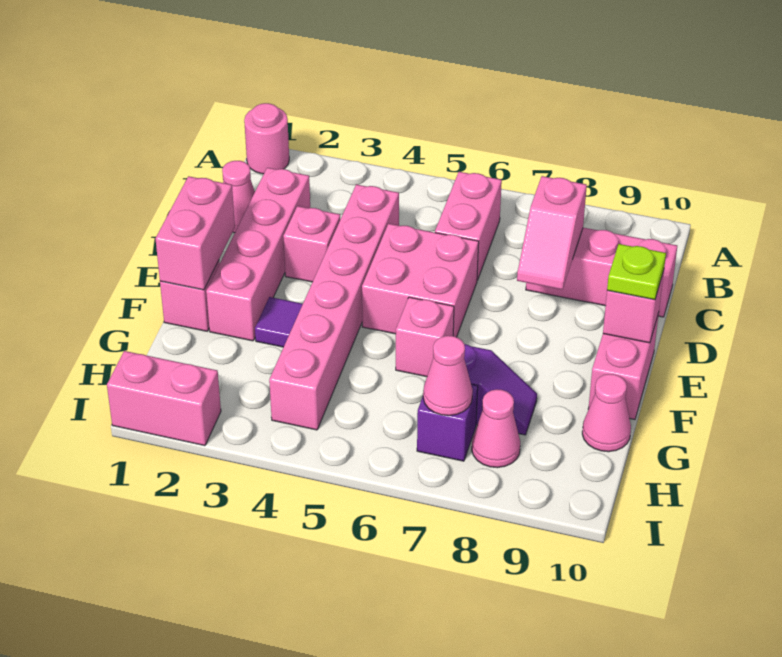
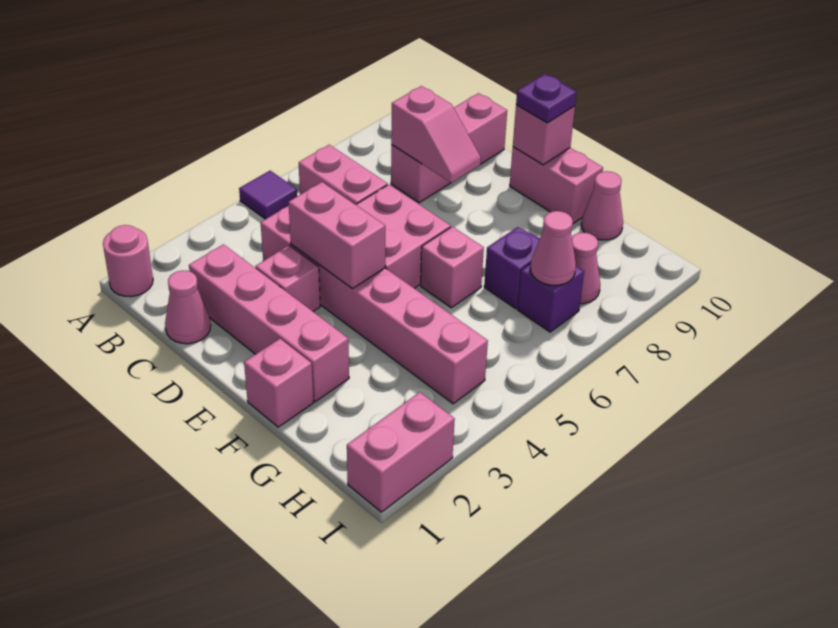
pink 1x2 brick [155,176,235,290] -> pink 1x2 brick moved to [289,182,385,289]
lime 1x1 plate [607,244,666,300] -> purple 1x1 plate [516,74,577,123]
purple 1x1 tile [255,297,303,347] -> purple 1x1 tile moved to [239,171,297,219]

